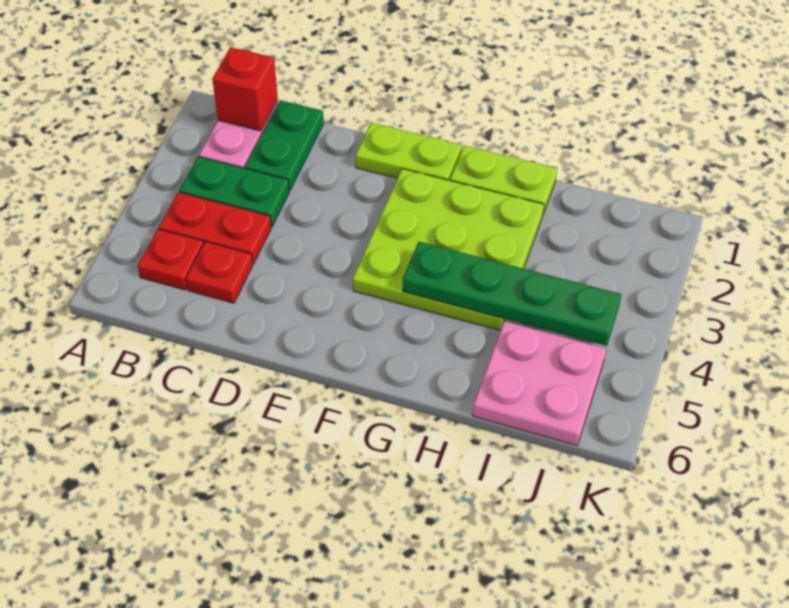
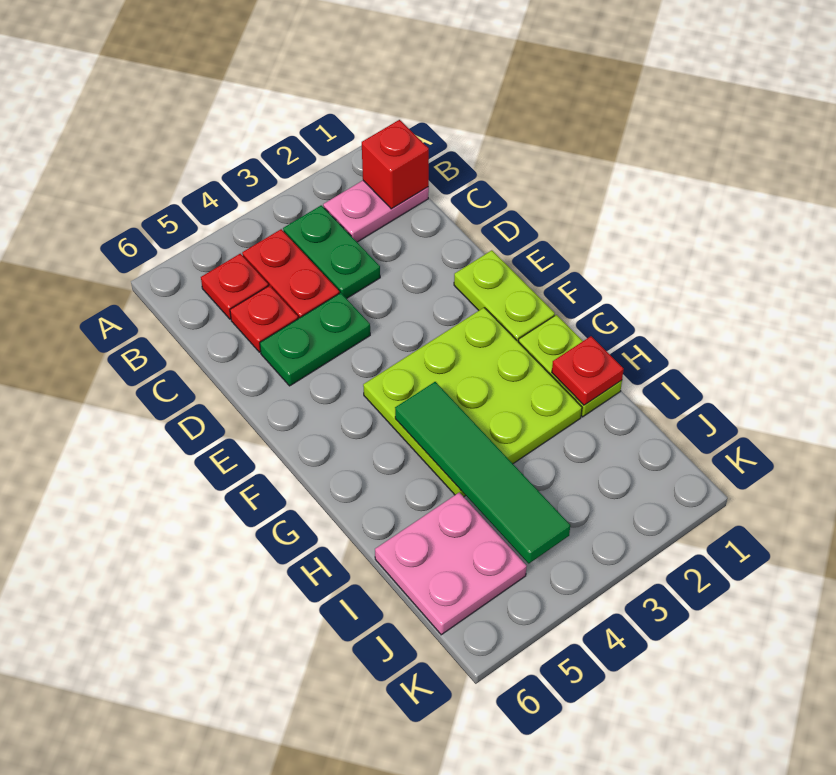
green 1x2 plate [245,100,324,190] -> green 1x2 plate moved to [260,293,370,386]
green 1x4 plate [403,242,622,346] -> green 1x4 tile [395,382,570,563]
none -> red 1x1 plate [552,336,624,405]

